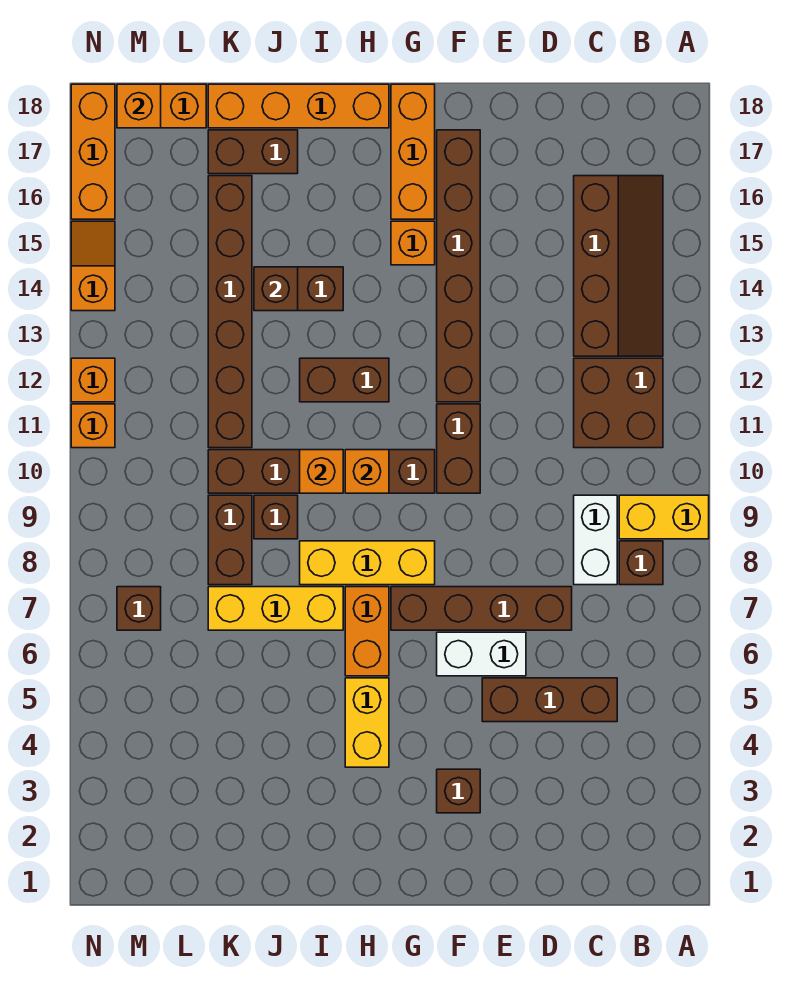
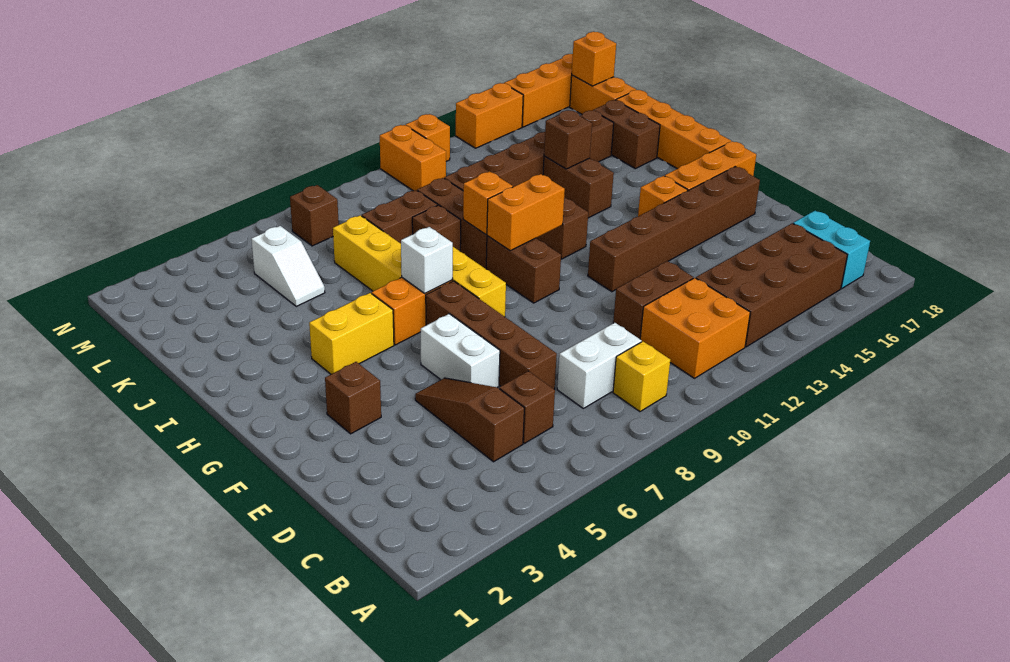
yellow 1x2 brick [619,495,709,539] -> yellow 1x1 brick [613,341,670,412]
brown 1x1 brick [619,541,663,585] -> brown 1x1 brick moved to [499,371,555,443]
brown 2x2 brick [574,358,663,448] -> orange 2x2 brick [640,278,750,378]
brown 2x4 slope [574,176,663,356] -> brown 2x4 brick [696,223,847,347]
none -> cyan 1x2 brick [793,211,870,289]
brown 1x3 brick [482,678,617,722] -> brown 1x3 slope [415,378,524,462]
brown 1x2 brick [437,404,480,493] -> brown 1x2 brick moved to [613,261,693,339]
none -> white 1x1 brick [401,227,453,293]
orange 1x1 brick [345,450,389,493] -> orange 1x2 brick [487,174,565,251]
none -> white 1x2 slope [251,226,325,306]
orange 1x1 brick [71,404,115,448] -> orange 1x2 brick [380,125,446,191]
orange 1x2 slope [71,221,115,311] -> orange 1x2 brick [456,83,523,148]

